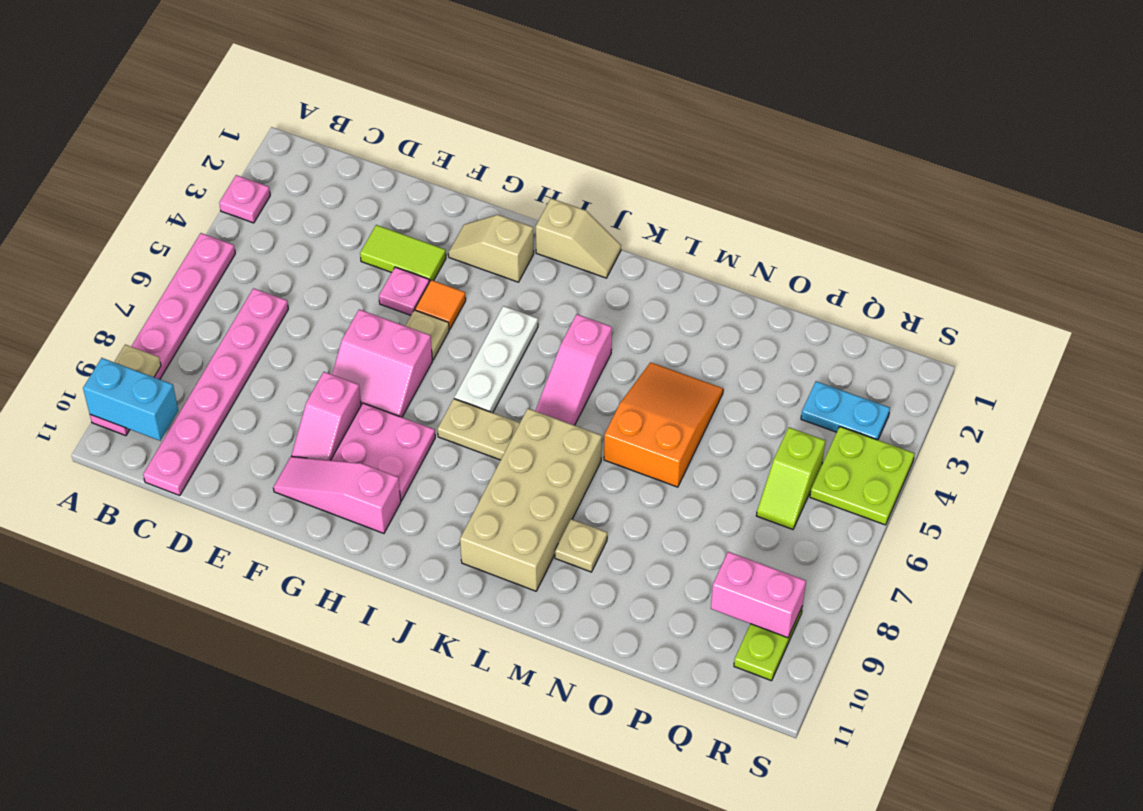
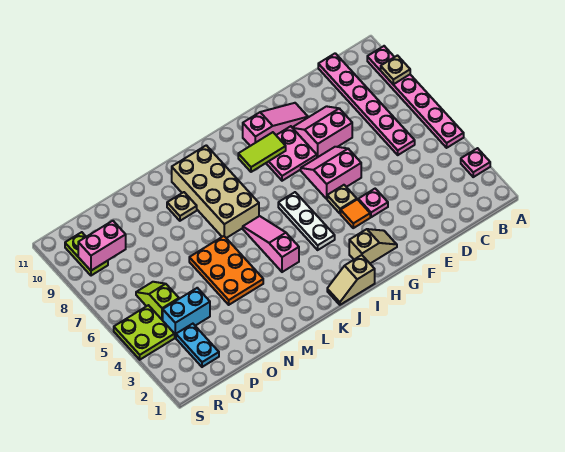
cyan 1x2 brick [83,358,178,441] -> cyan 1x2 brick moved to [163,288,210,338]
lime 1x2 tile [360,225,446,282] -> lime 1x2 tile moved to [238,132,286,172]
pink 1x2 slope [292,372,361,460] -> pink 2x2 slope [292,106,352,158]
tan 1x2 plate [437,399,520,460] -> none
orange 2x3 slope [604,362,723,487] -> orange 2x3 plate [189,236,263,305]
cyan 1x2 plate [801,381,890,440] -> cyan 1x2 plate turned to [176,324,219,367]

